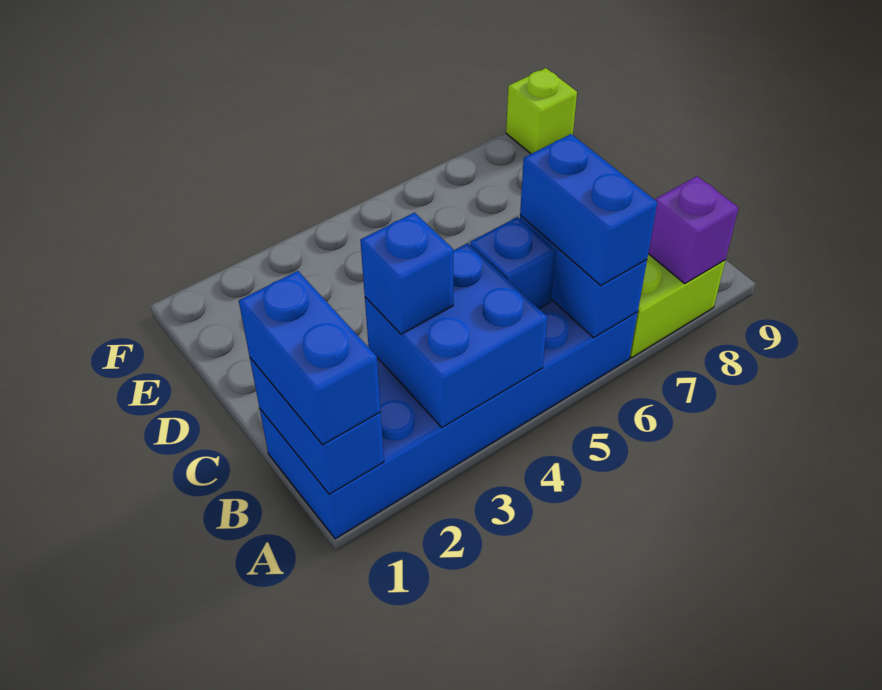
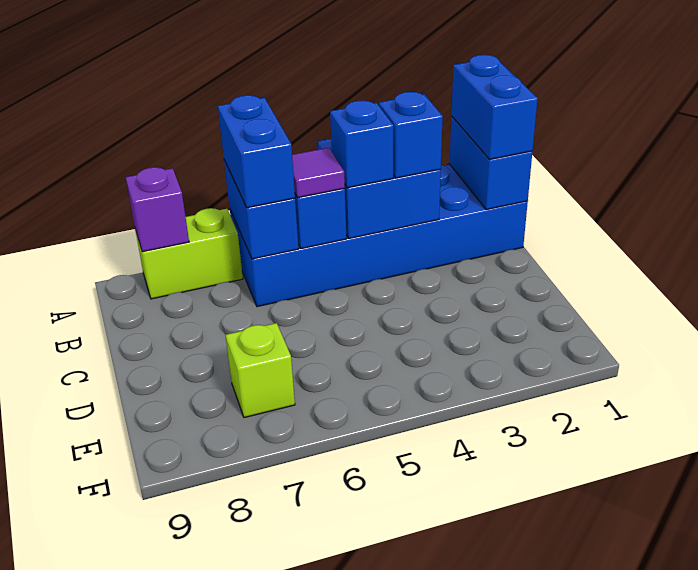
none -> blue 1x1 brick [330,100,393,188]
none -> purple 1x1 tile [292,148,345,198]
lime 1x1 brick [506,68,577,154] -> lime 1x1 brick moved to [226,323,295,418]

